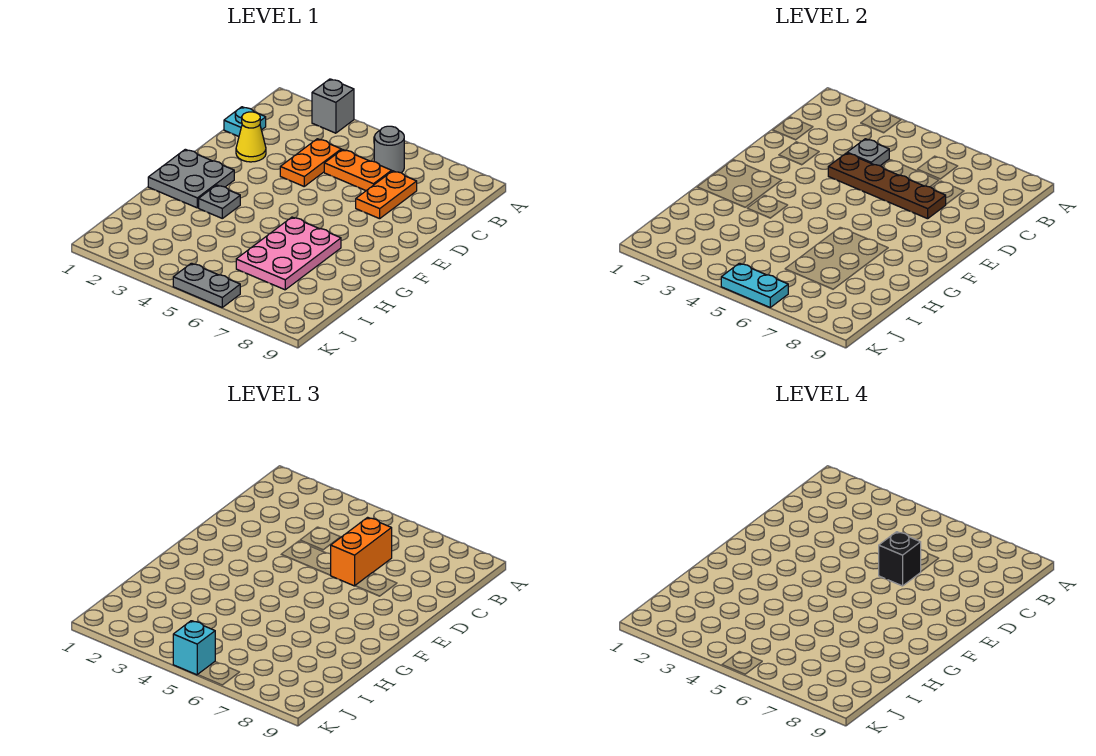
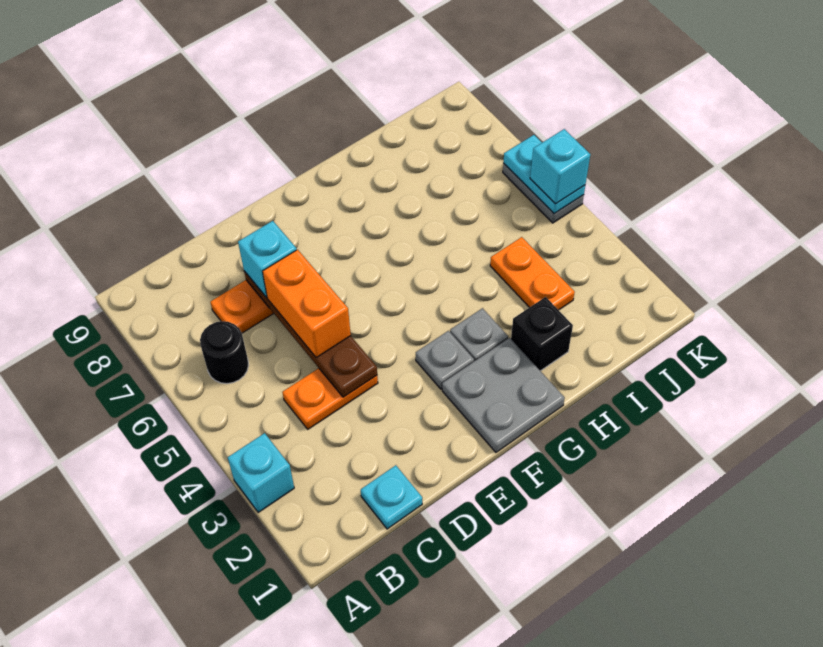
grey 1x1 brick [312,79,354,133] -> cyan 1x1 brick [228,433,294,513]
grey 1x1 round brick [374,126,404,173] -> black 1x1 round brick [200,321,248,384]
grey 1x1 plate [847,139,889,166] -> grey 1x1 plate moved to [416,331,474,389]
orange 1x2 plate [324,150,392,191] -> orange 1x2 plate moved to [490,237,575,310]
orange 1x2 brick [331,517,392,586] -> orange 1x2 brick turned to [263,250,351,357]
yellow 1x1 cone [236,112,266,162] -> none
black 1x1 brick [879,532,921,586] -> black 1x1 brick moved to [511,297,573,371]
none -> cyan 1x1 brick [238,221,297,298]
pink 2x3 plate [236,217,341,290] -> none

